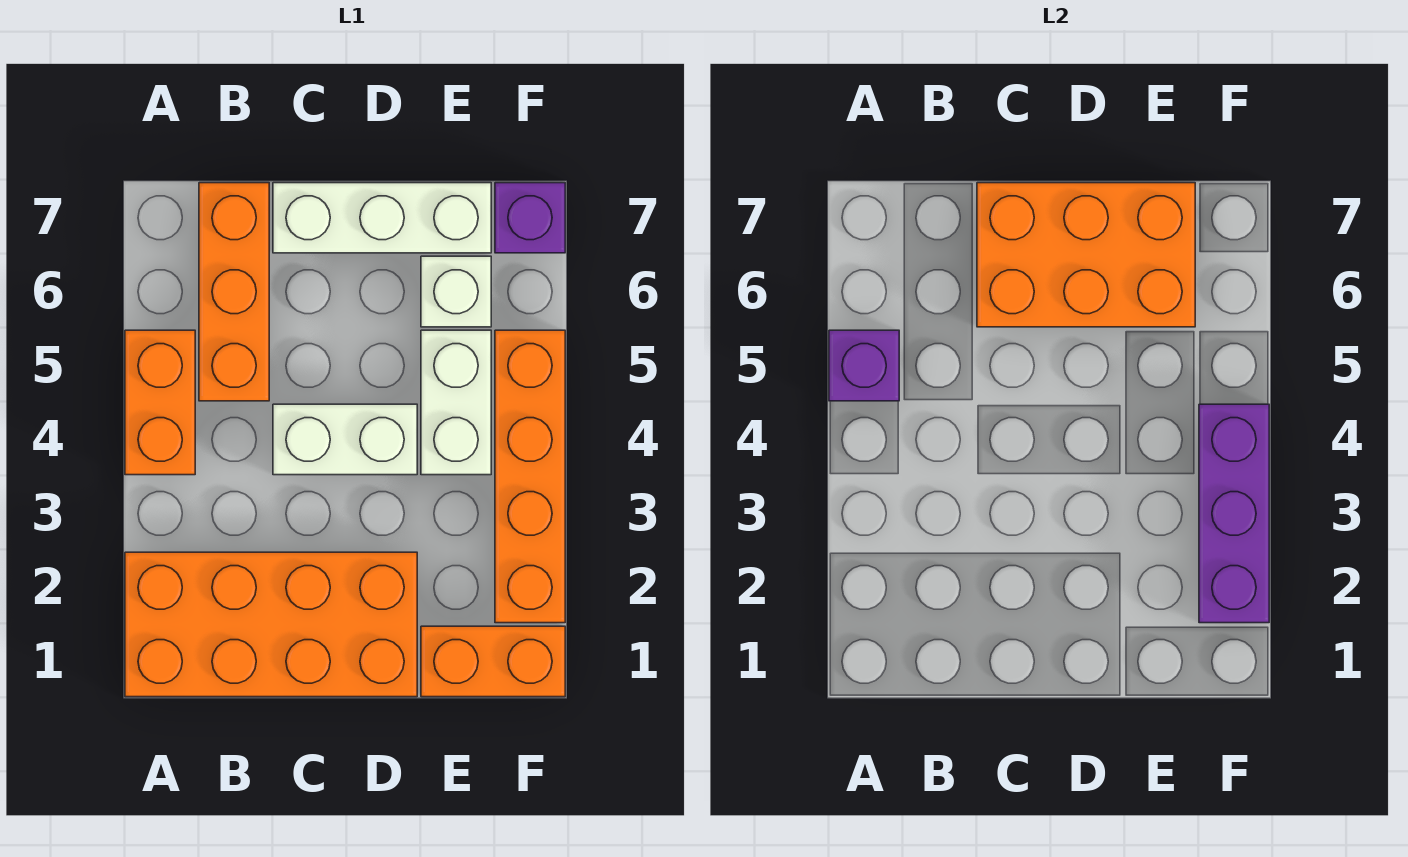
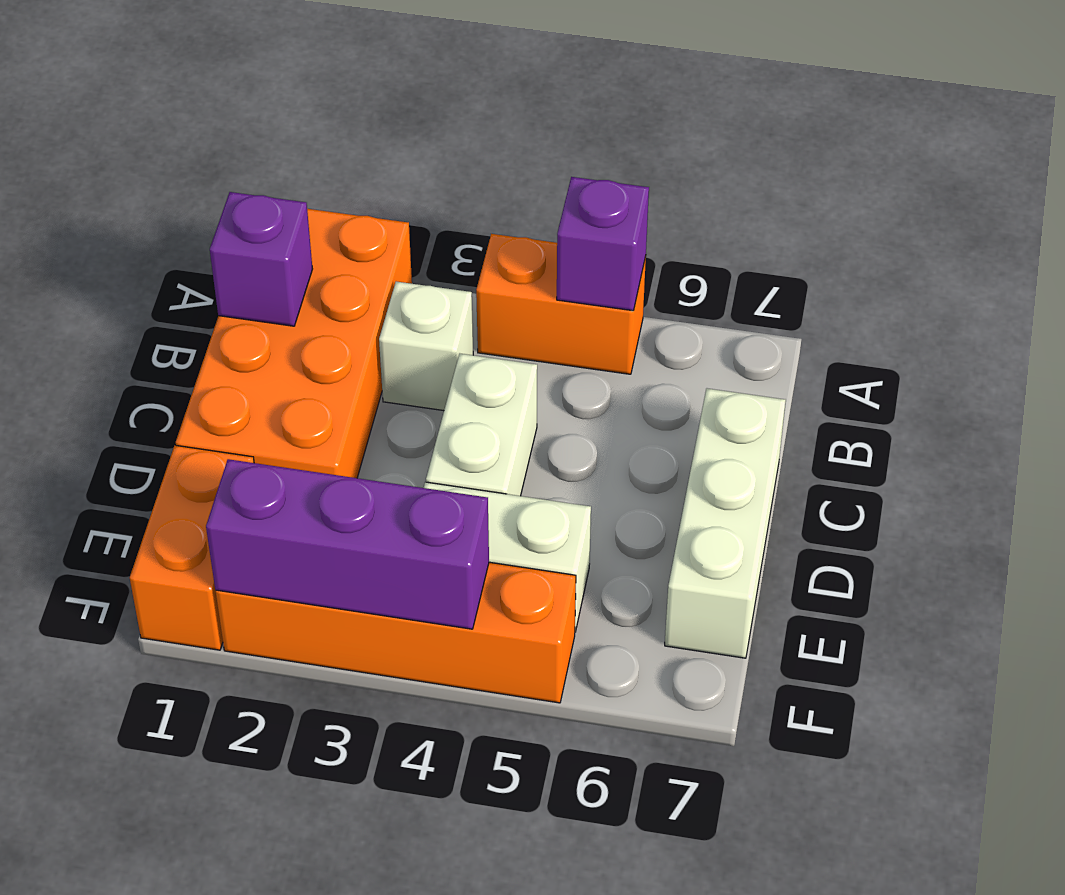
orange 1x3 brick [199,183,269,401] -> none
orange 2x3 brick [977,183,1195,327] -> none
white 1x1 brick [421,256,491,327] -> white 1x1 brick moved to [379,282,473,411]
purple 1x1 brick [495,183,565,253] -> purple 1x1 brick moved to [210,192,312,326]

